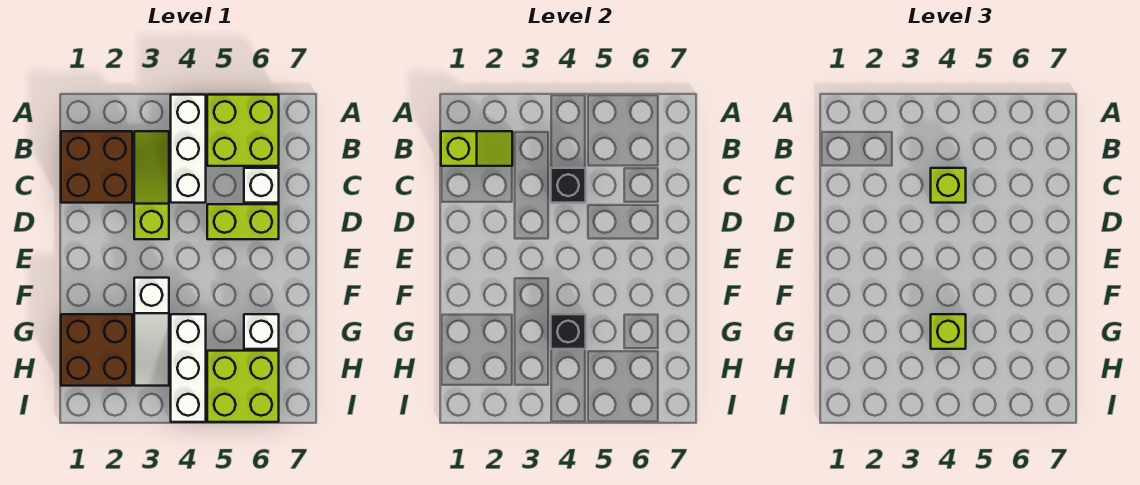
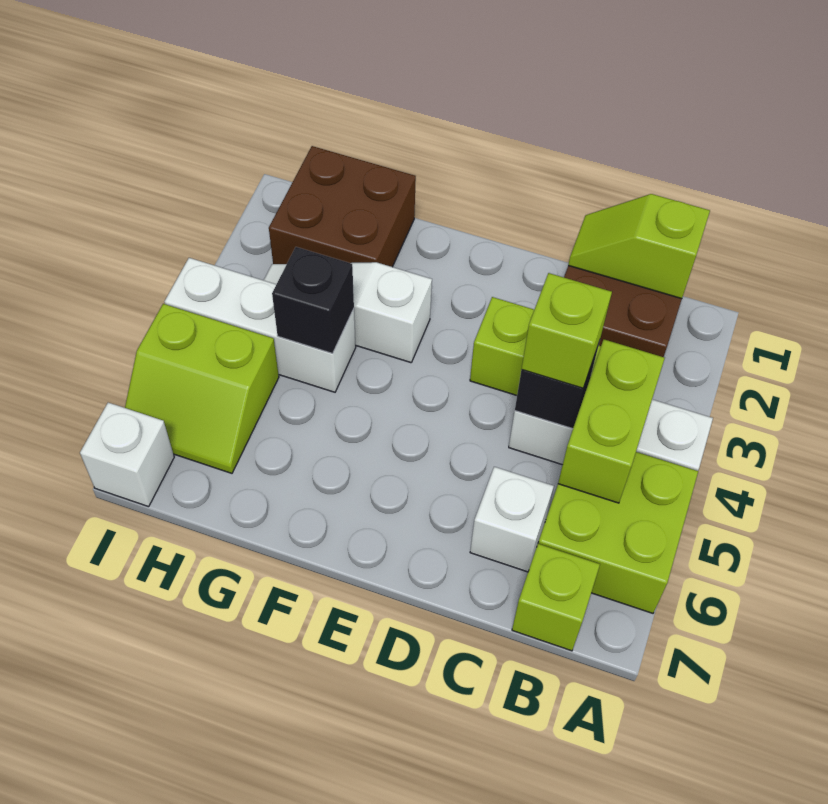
lime 1x2 slope [441,131,512,166] -> lime 1x2 slope turned to [568,194,710,299]
lime 1x2 brick [207,204,279,239] -> lime 1x2 brick moved to [558,340,665,503]
lime 1x1 brick [931,314,966,349] -> lime 1x1 brick moved to [512,544,600,651]
white 1x1 brick [244,314,279,349] -> white 1x1 brick moved to [80,403,174,507]
lime 2x2 brick [207,351,279,422] -> lime 2x2 slope [125,304,279,473]

